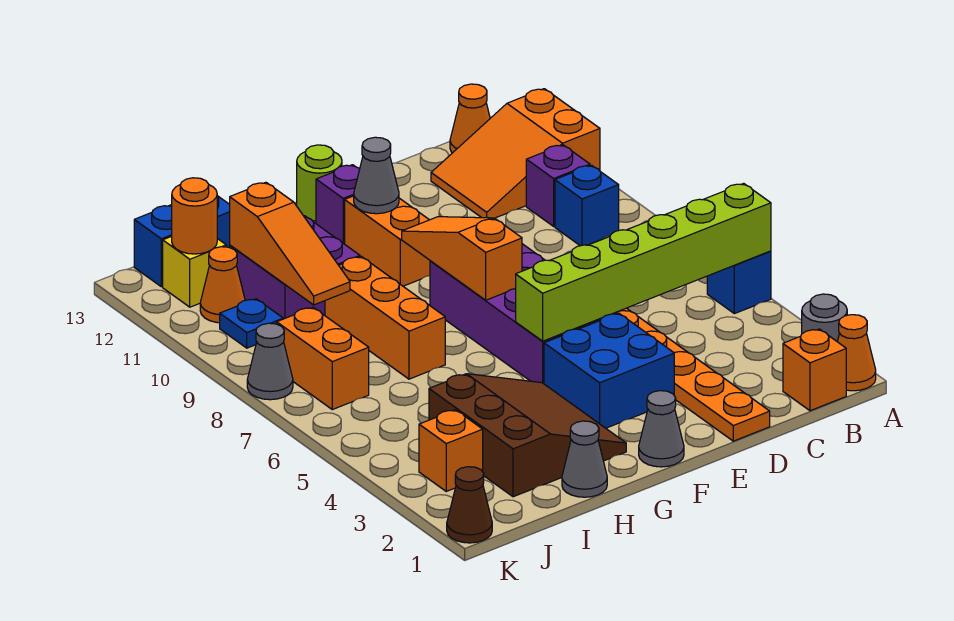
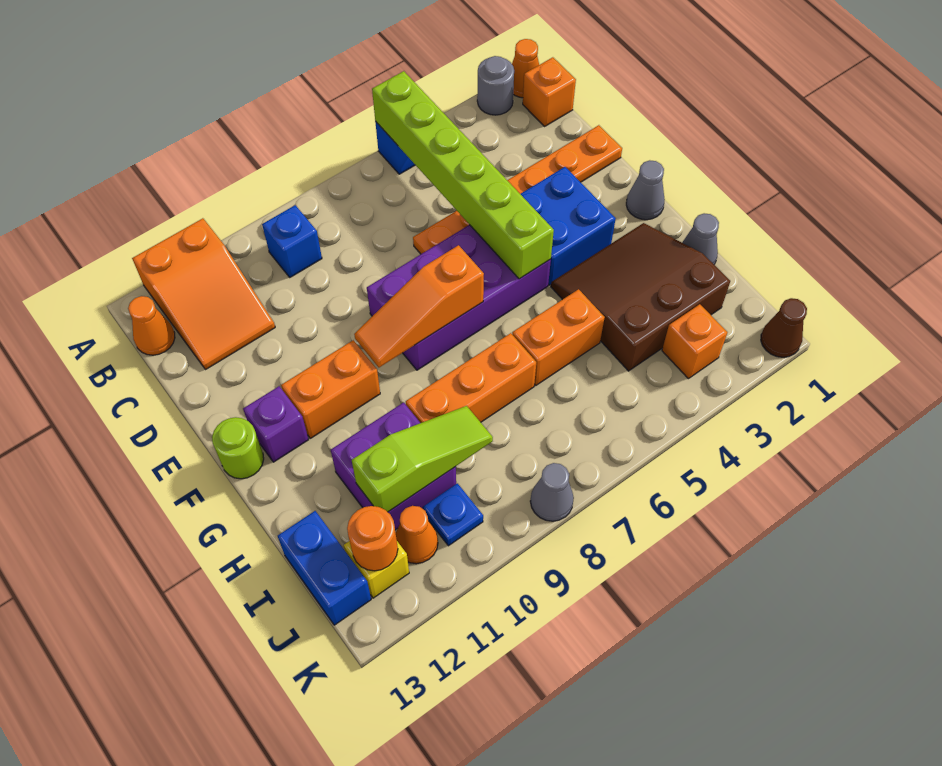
purple 1x1 brick [526,145,590,226] -> none
grey 1x1 cone [354,137,399,214] -> none
orange 1x3 slope [230,182,350,305] -> lime 1x3 slope [352,406,493,512]
orange 1x2 brick [277,308,369,410] -> orange 1x2 brick moved to [512,289,605,385]

